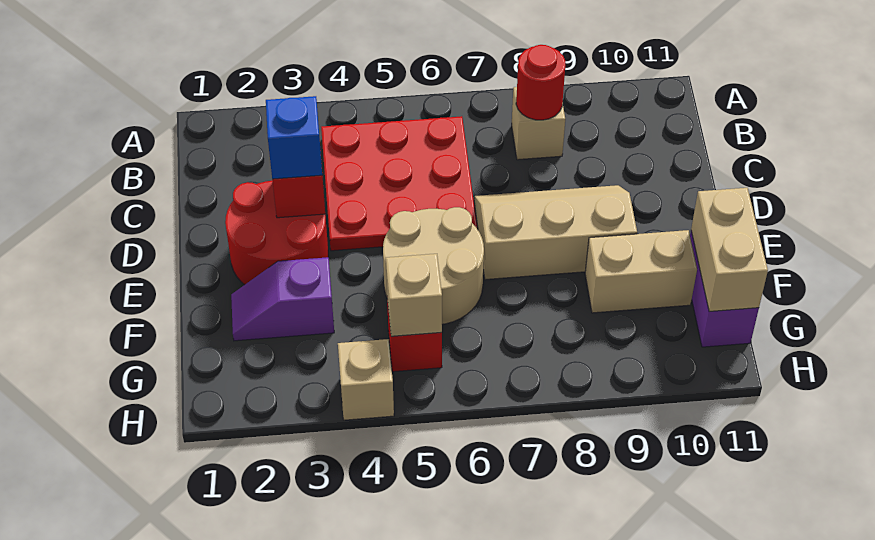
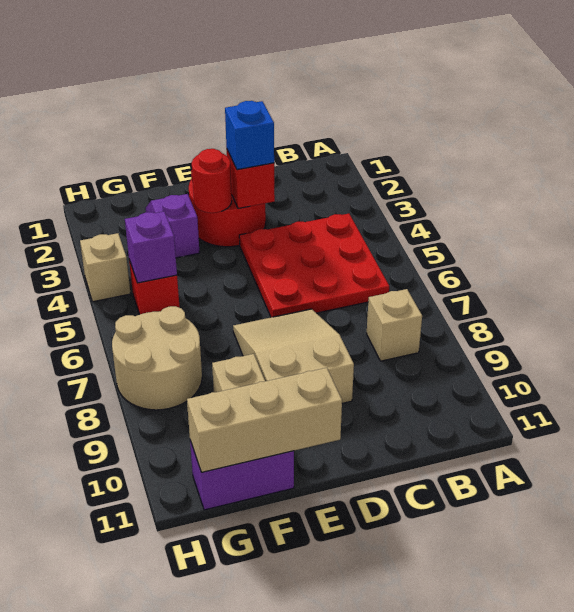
red 1x1 round brick [516,45,566,120] -> red 1x1 round brick moved to [192,149,232,213]
tan 2x3 slope [474,185,637,280] -> tan 2x3 slope turned to [233,309,354,403]
tan 2x2 round brick [383,207,484,324] -> tan 2x2 round brick moved to [112,306,202,410]
tan 1x2 brick [691,188,768,311] -> tan 1x3 brick [187,368,342,472]
tan 1x1 brick [386,254,442,336] -> purple 1x1 brick [125,212,177,283]

